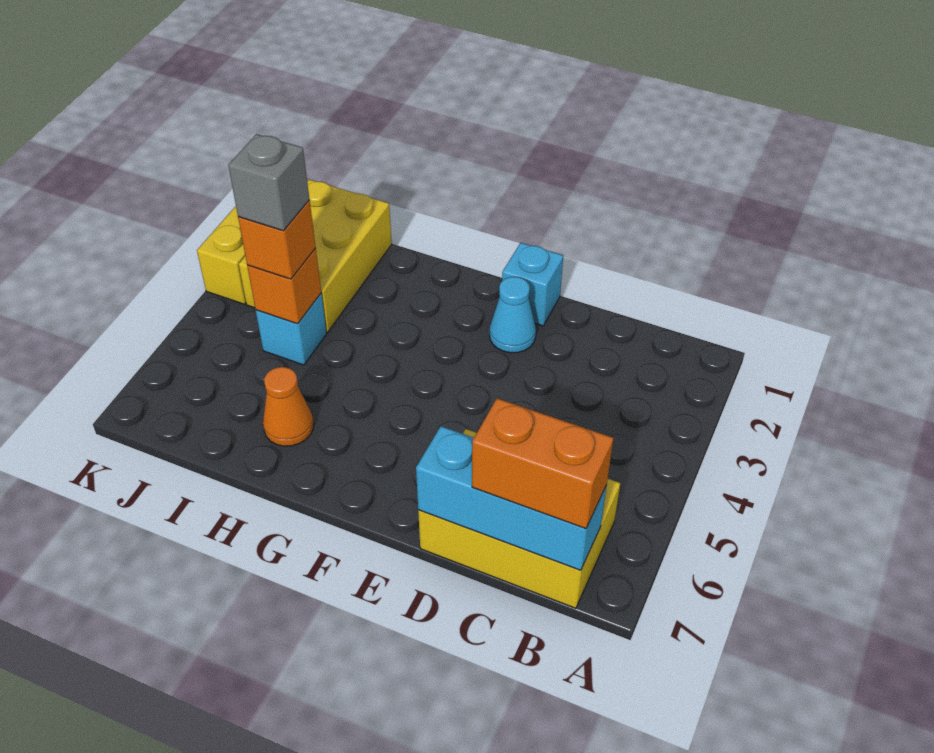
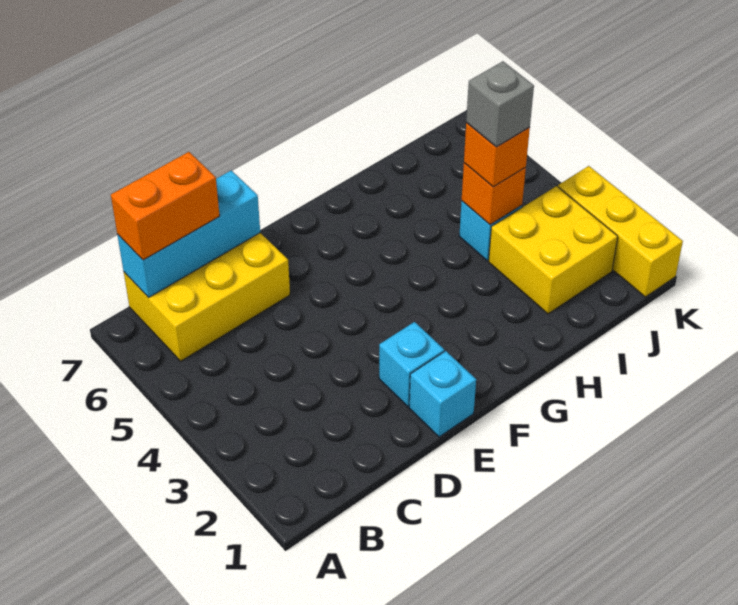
cyan 1x1 cone [490,277,536,353] -> cyan 1x1 brick [379,322,444,407]
orange 1x1 cone [263,367,314,446] -> none
yellow 2x3 brick [239,180,392,332] -> yellow 2x2 brick [489,186,618,314]

